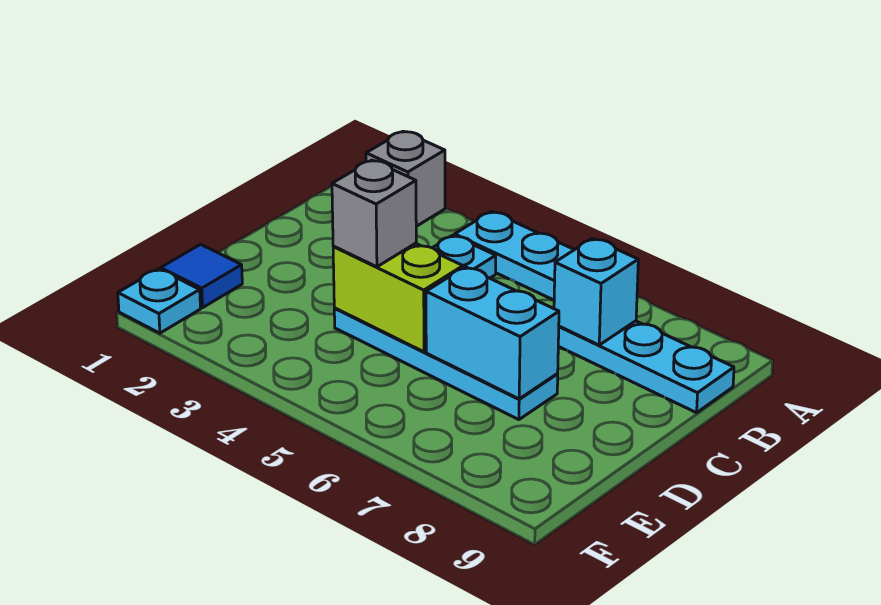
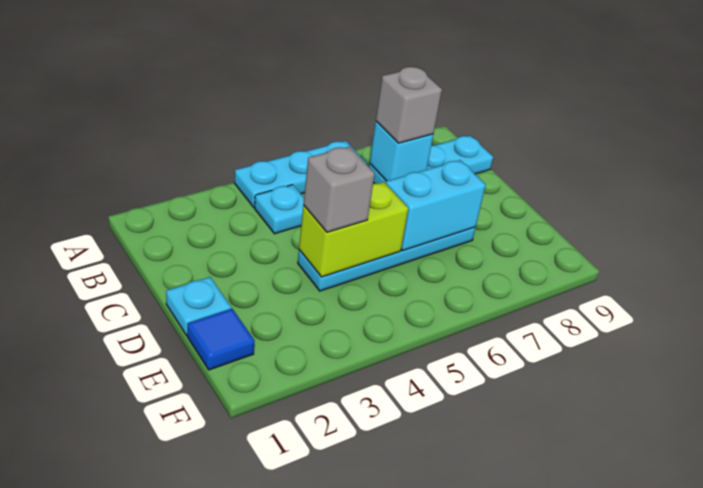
grey 1x1 brick [366,131,445,226] -> grey 1x1 brick moved to [376,67,442,143]
cyan 1x1 plate [118,269,201,333] -> cyan 1x1 plate moved to [166,277,231,335]

